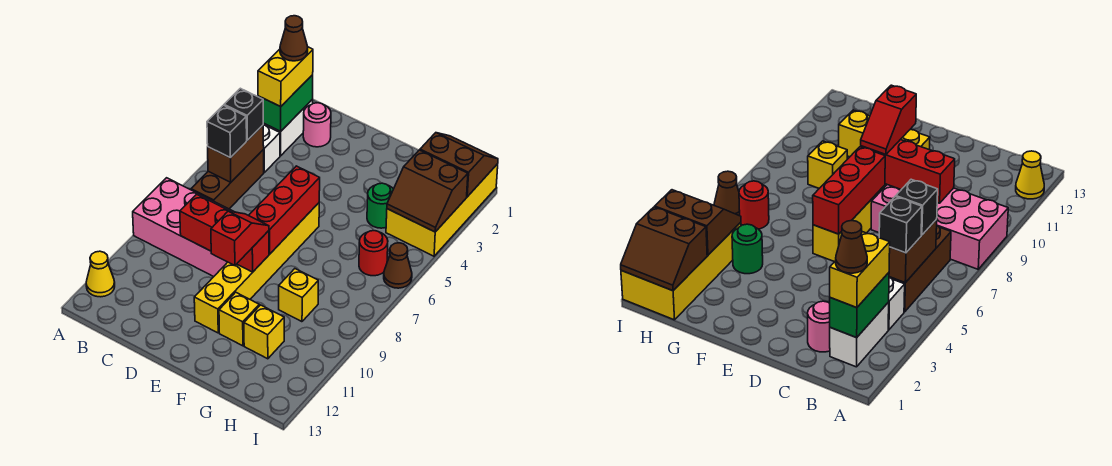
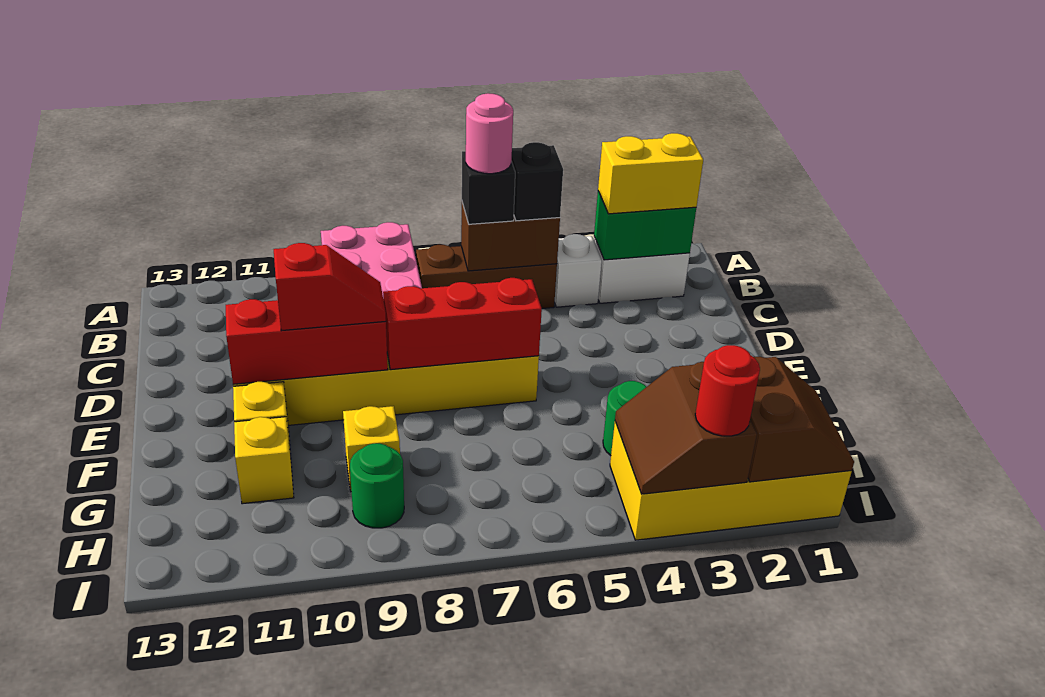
yellow 1x1 cone [86,251,115,297] -> none
brown 1x1 cone [280,16,308,61] -> none
pink 1x1 round brick [303,103,331,147] -> pink 1x1 round brick moved to [466,93,513,174]
red 1x3 brick [180,194,269,272] -> red 1x3 brick turned to [226,299,388,384]
red 1x1 round brick [359,231,388,276] -> red 1x1 round brick moved to [695,345,760,436]
none -> green 1x1 round brick [350,443,404,528]
brown 1x1 cone [384,243,412,288] -> none

